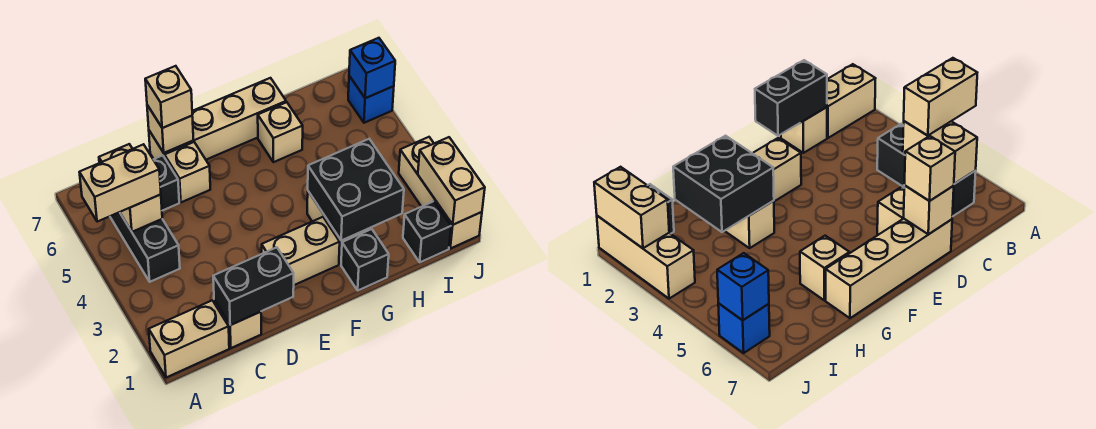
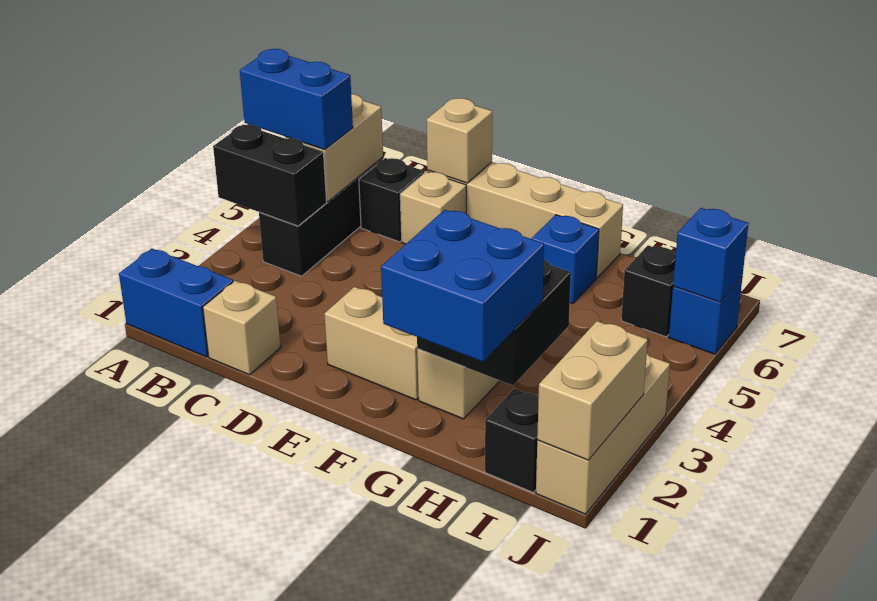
tan 1x2 brick [149,300,229,378] -> blue 1x2 brick [119,249,233,357]
tan 1x2 brick [79,144,161,222] -> blue 1x2 brick [240,49,353,150]
black 1x2 brick [213,247,294,325] -> black 1x2 brick moved to [213,124,327,226]
tan 1x1 brick [145,66,192,128] -> none
black 1x1 brick [341,229,389,290] -> black 1x1 brick moved to [621,245,676,337]
none -> blue 2x2 brick [381,210,544,362]
tan 1x1 brick [258,102,303,162] -> blue 1x1 brick [532,215,599,304]

